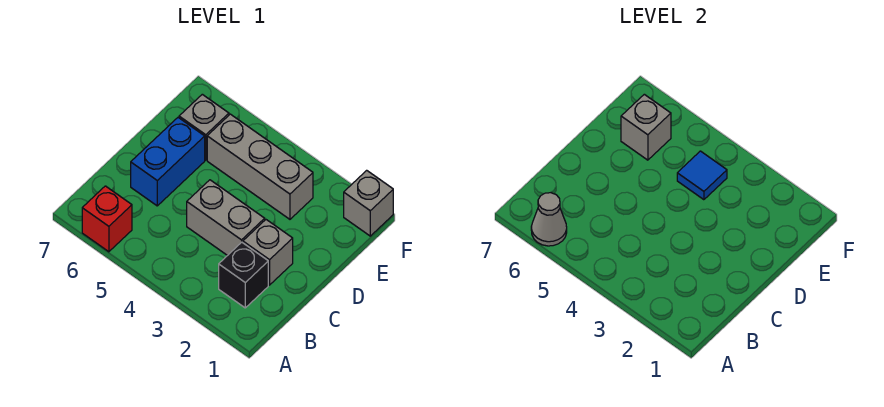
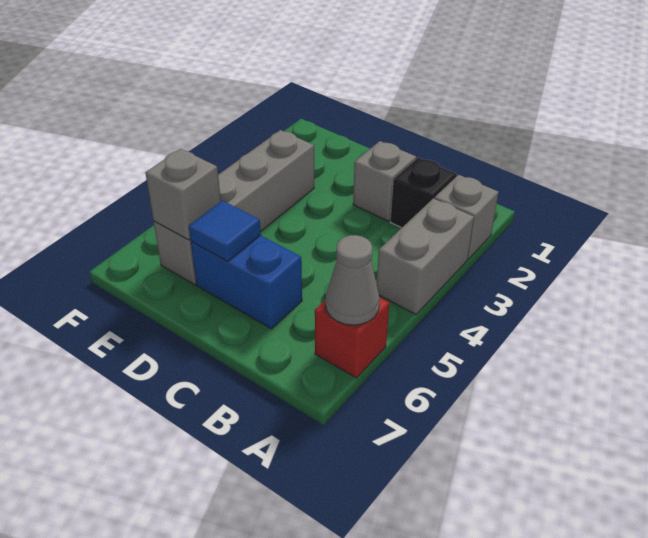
grey 1x2 brick [187,180,265,256] -> grey 1x2 brick moved to [377,198,474,314]
blue 1x1 tile [677,151,727,200] -> blue 1x1 tile moved to [189,201,261,262]
grey 1x1 brick [344,170,393,236] -> grey 1x1 brick moved to [434,175,499,259]

